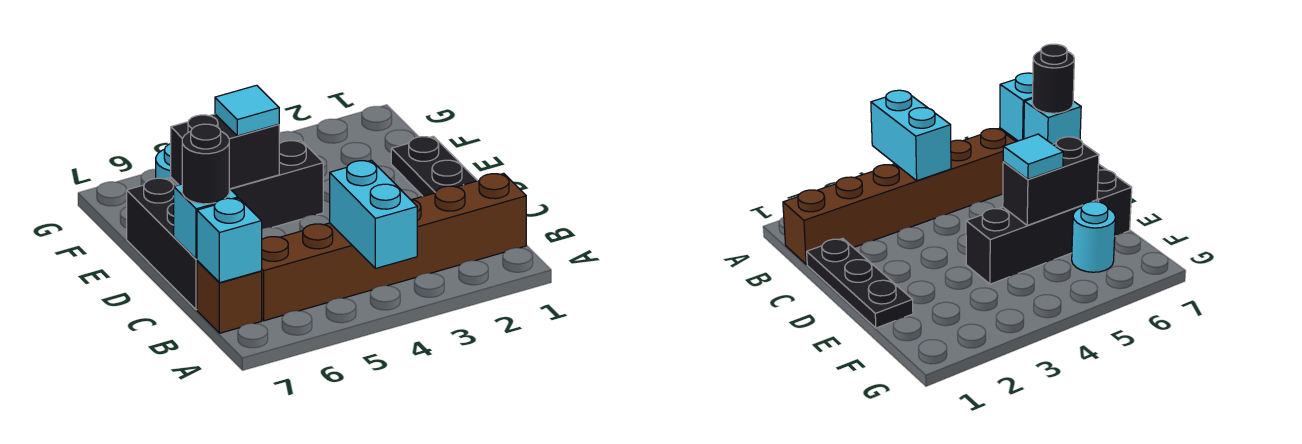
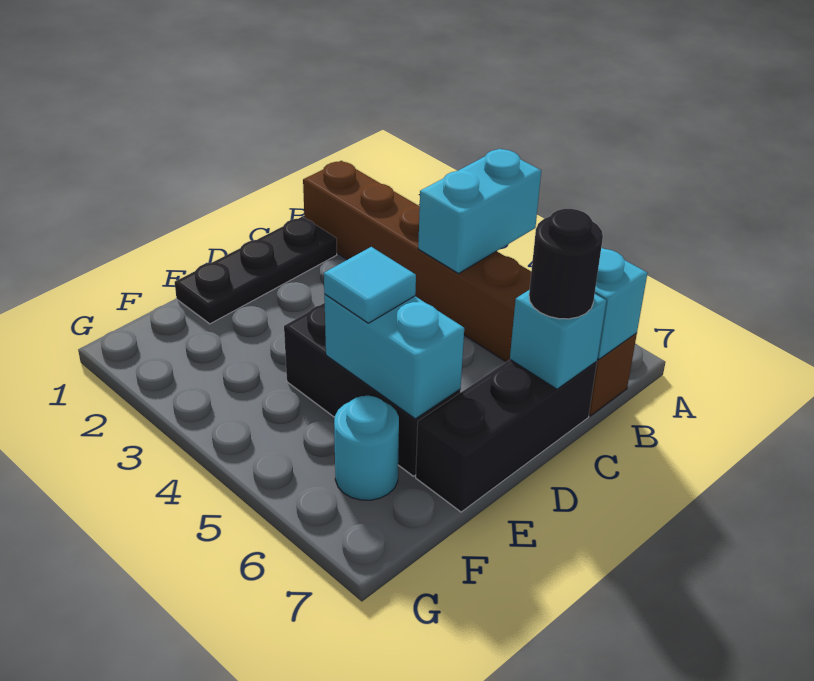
black 1x2 brick [171,114,279,189] -> cyan 1x2 brick [324,295,464,419]

